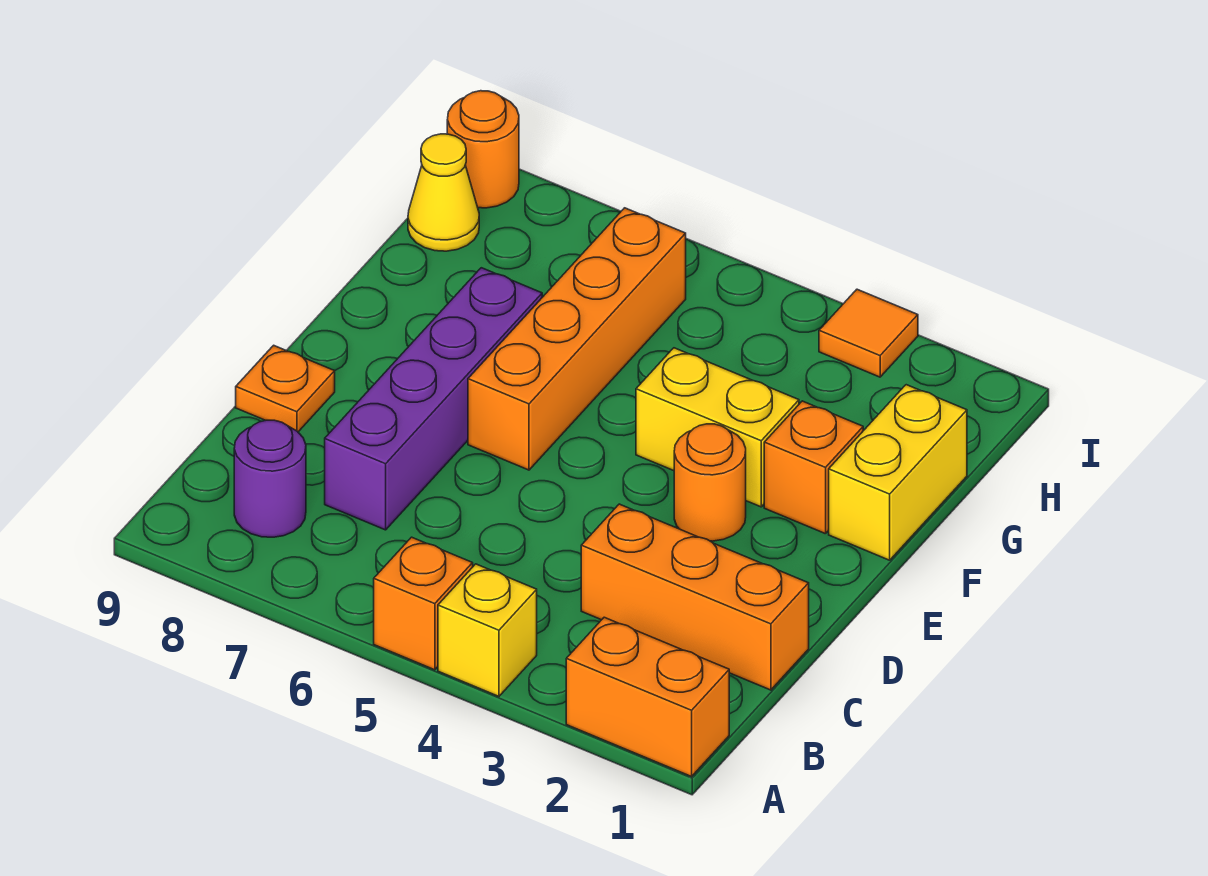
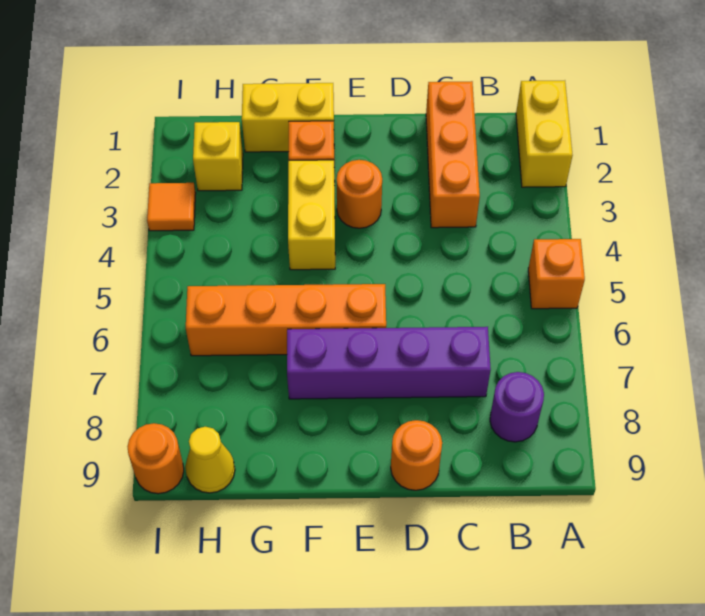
orange 1x2 brick [566,617,729,777] -> yellow 1x2 brick [516,80,573,187]
yellow 1x1 brick [438,564,537,696] -> yellow 1x1 brick moved to [193,122,243,191]
orange 1x1 plate [236,345,335,432] -> orange 1x1 round brick [391,420,442,490]

